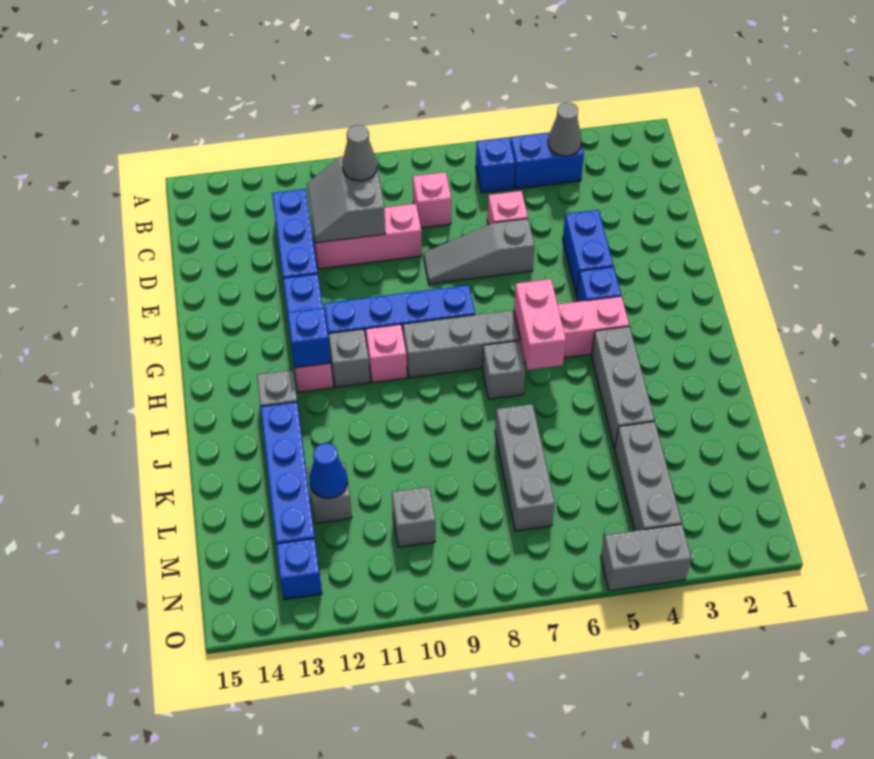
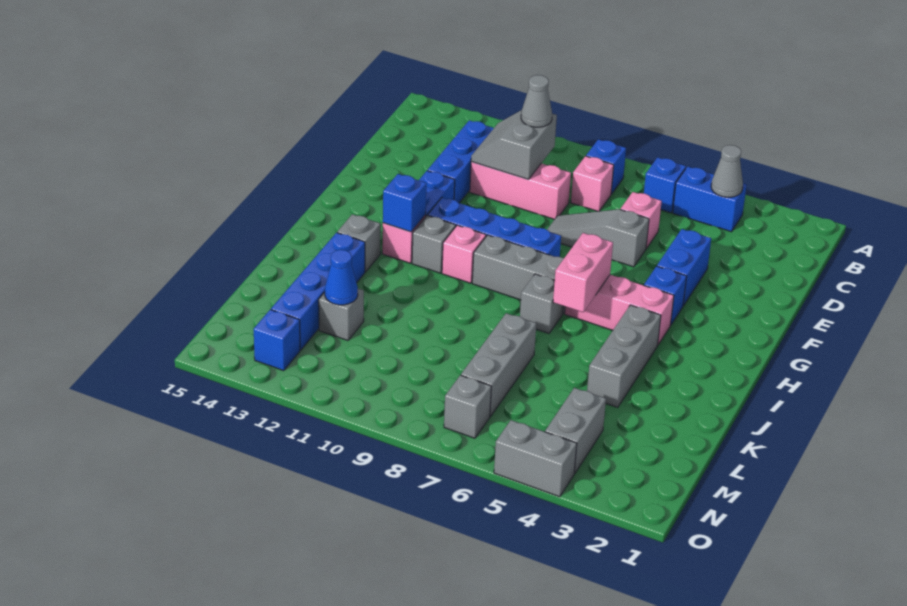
none -> blue 1x1 brick [586,139,626,194]
grey 1x3 brick [615,421,682,531] -> grey 1x2 brick [545,388,606,474]
grey 1x1 brick [392,487,435,547] -> grey 1x1 brick moved to [444,375,491,438]

